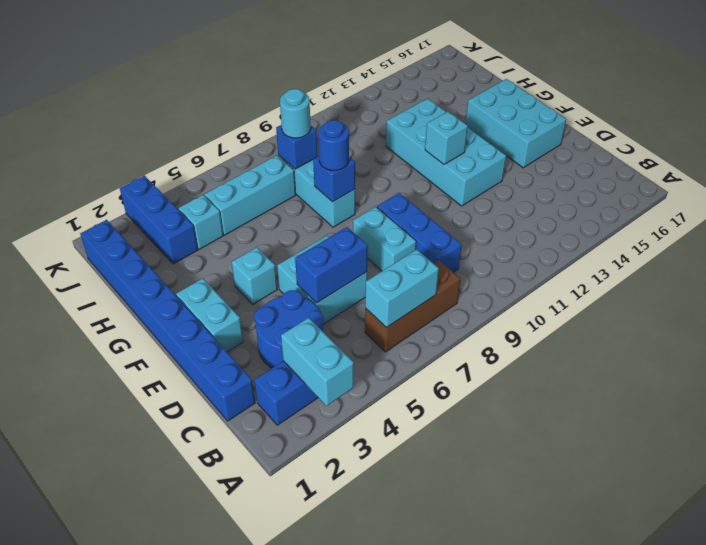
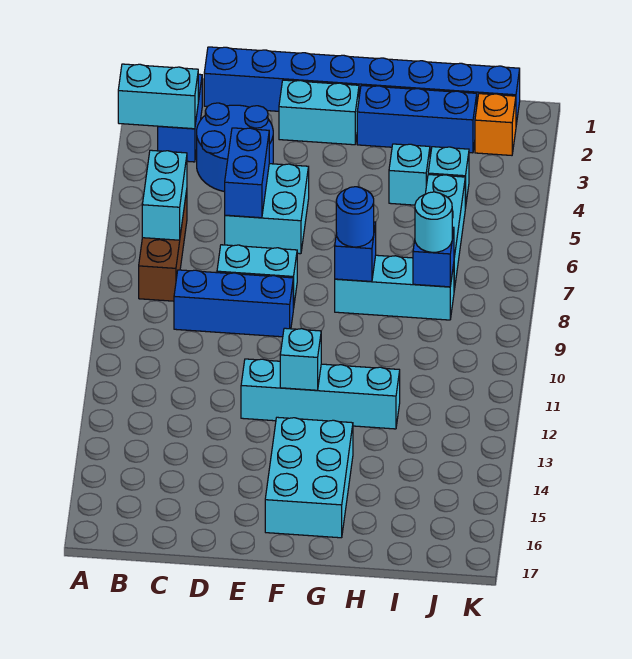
cyan 2x4 brick [386,98,506,206] -> cyan 1x4 brick [241,359,400,429]
cyan 2x3 brick [465,79,566,168] -> cyan 2x3 brick turned to [265,417,353,538]
cyan 1x1 brick [232,247,277,304] -> cyan 1x1 brick moved to [389,144,430,205]
blue 1x3 brick [120,176,198,264] -> blue 1x3 brick moved to [357,86,477,153]
none -> orange 1x1 brick [475,94,516,155]

